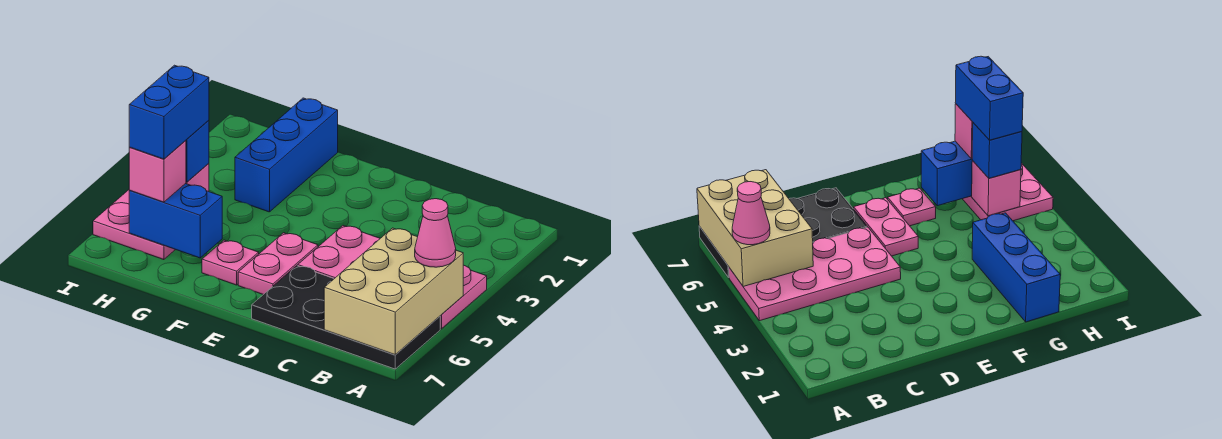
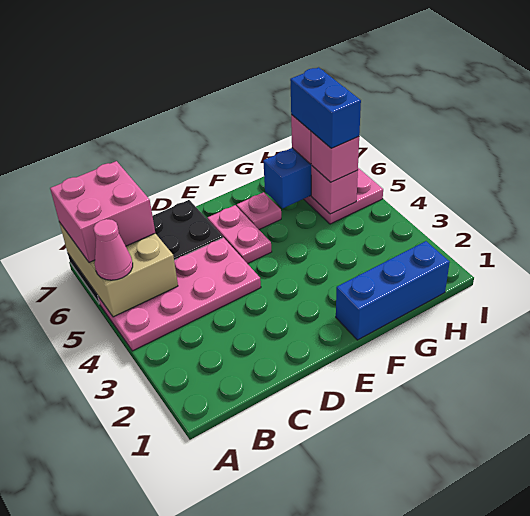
none -> pink 2x2 brick [50,161,155,262]
blue 1x3 brick [235,98,338,212] -> blue 1x3 brick turned to [336,241,450,340]
blue 1x1 brick [186,120,209,182] -> pink 1x1 brick [311,132,359,182]

